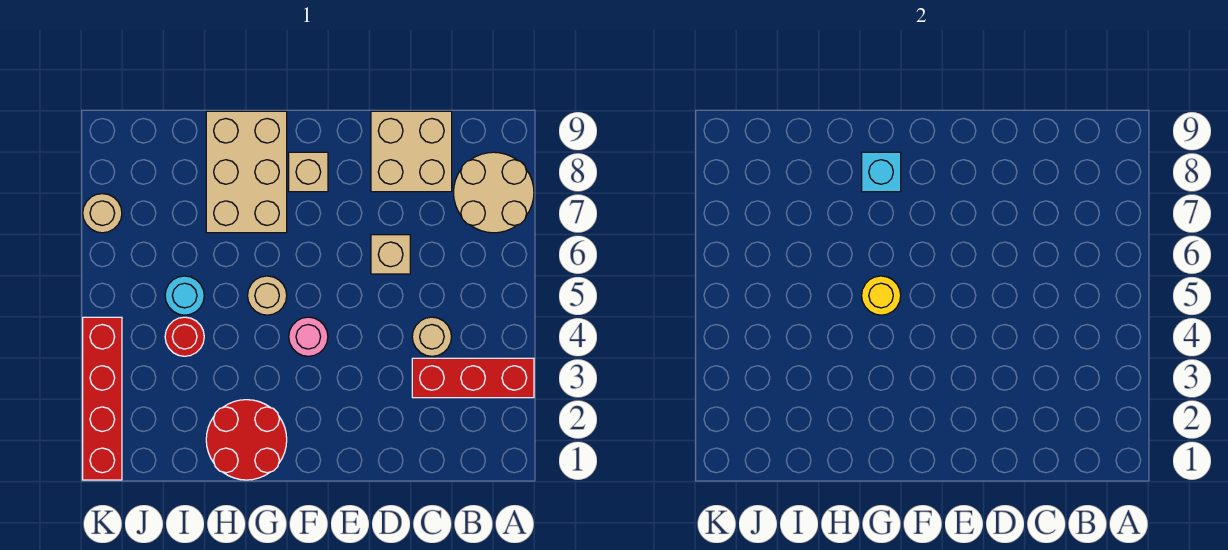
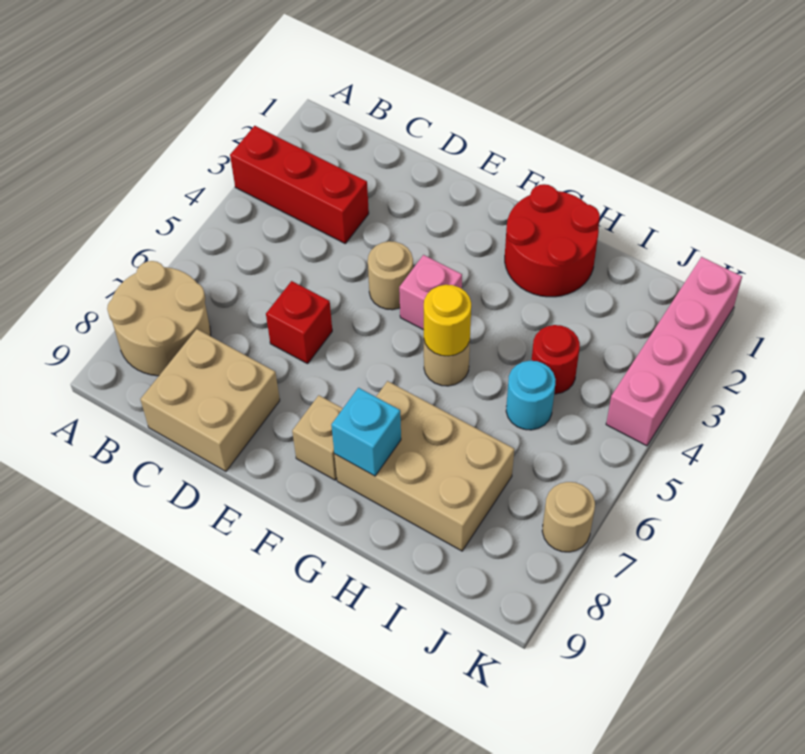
tan 1x1 round brick [412,317,451,356] -> tan 1x1 round brick moved to [368,241,413,310]
tan 1x1 brick [371,235,410,274] -> red 1x1 brick [266,281,332,364]
pink 1x1 round brick [289,317,328,356] -> pink 1x1 brick [399,255,462,330]
tan 2x3 brick [206,111,287,233] -> tan 2x3 brick turned to [334,381,514,551]
red 1x4 brick [83,317,122,480] -> pink 1x4 brick [606,257,742,446]

